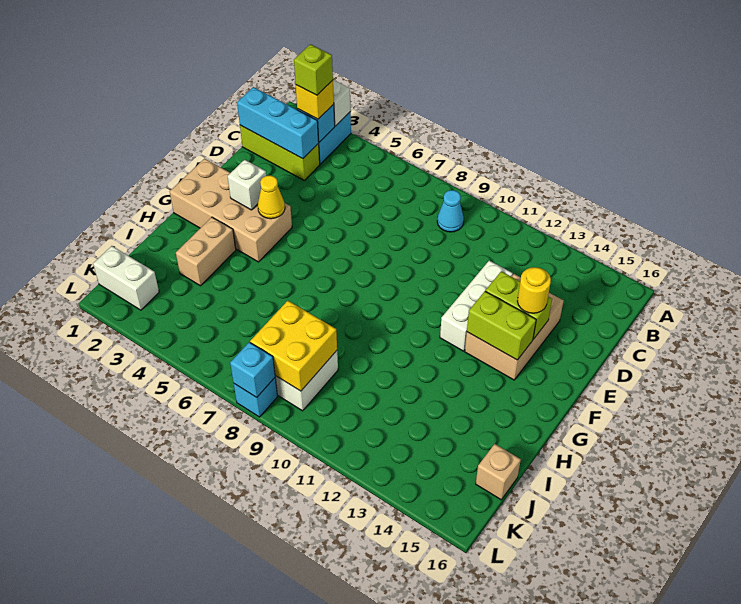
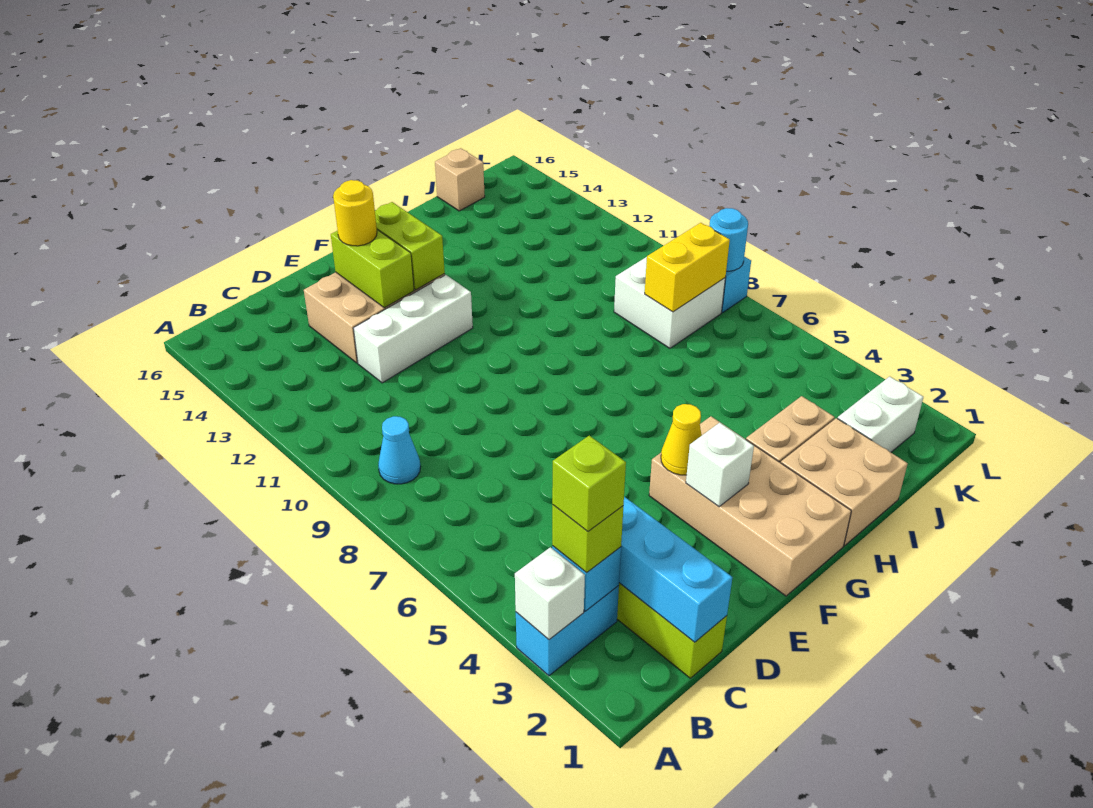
yellow 1x1 brick [296,80,334,119] -> lime 1x1 brick [552,505,623,573]
none -> tan 2x2 brick [781,418,908,546]
yellow 2x2 brick [250,301,337,391] -> yellow 1x2 brick [645,223,730,312]
white 1x2 brick [93,246,159,310] -> white 1x2 brick turned to [837,376,923,452]
cyan 1x1 brick [230,342,275,397] -> cyan 1x1 round brick [709,208,748,271]

